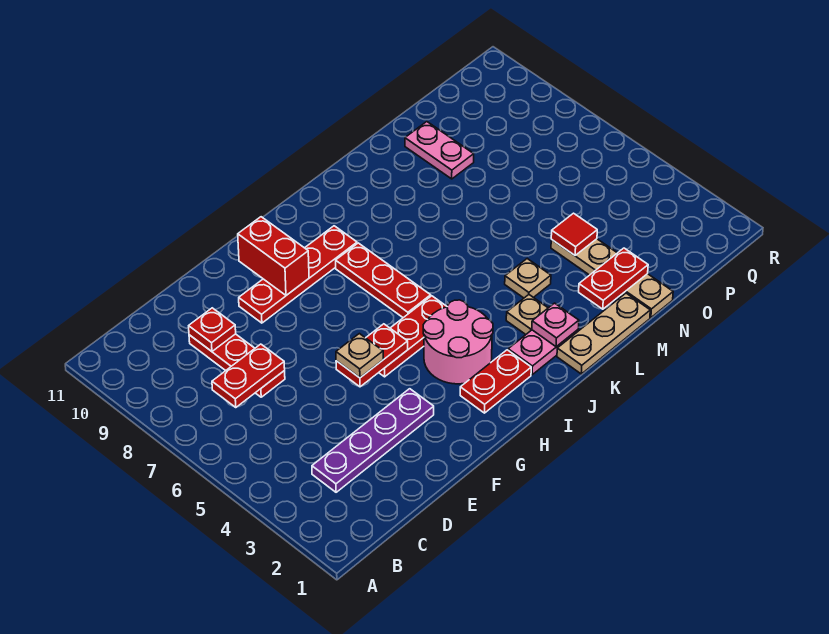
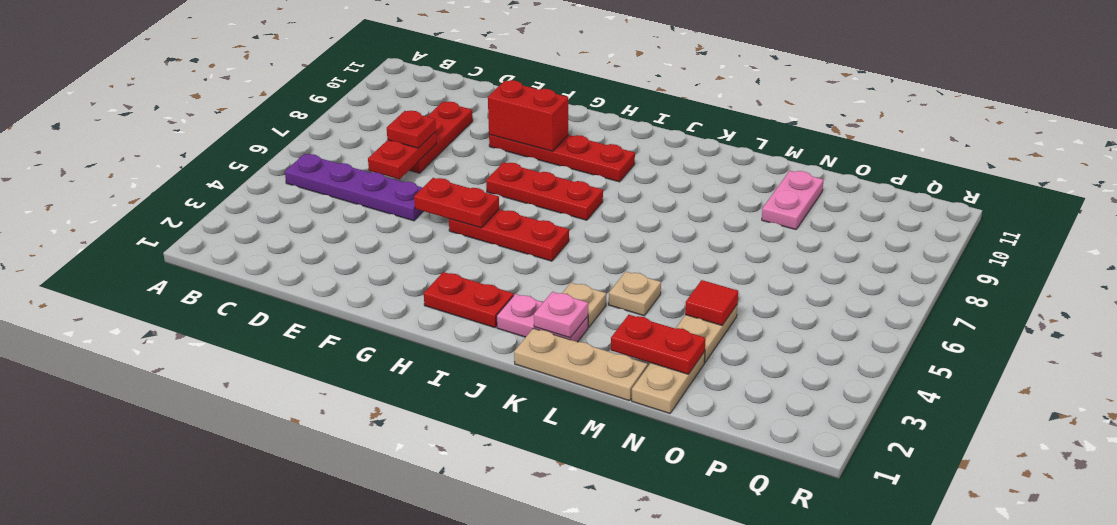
purple 1x4 plate [312,389,434,492] -> purple 1x4 plate moved to [285,154,423,221]
red 1x2 plate [212,344,285,407] -> red 1x2 plate turned to [368,132,437,179]
red 1x1 plate [189,308,236,351] -> red 1x1 plate moved to [387,111,436,148]
tan 1x1 plate [336,334,383,378] -> none
red 1x2 brick [238,217,309,295] -> red 1x2 brick turned to [488,80,568,151]
pink 2x2 round brick [423,300,493,384] -> none
red 1x3 plate [336,243,431,318] -> red 1x3 plate turned to [486,162,603,220]

